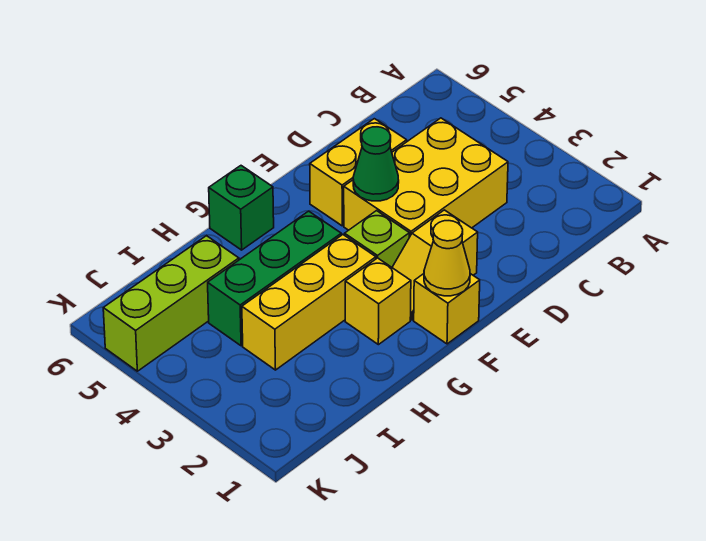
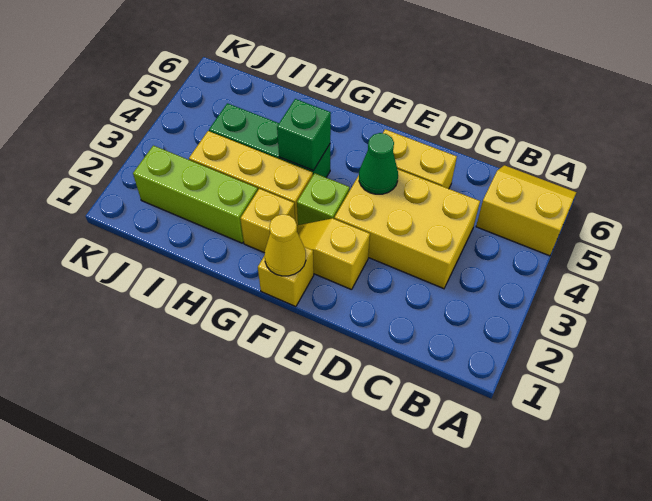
none -> yellow 2x2 slope [476,165,576,256]
green 1x1 brick [209,166,274,250] -> green 1x1 brick moved to [277,99,331,171]
lime 1x3 brick [103,236,239,371] -> lime 1x3 brick moved to [133,146,258,243]

